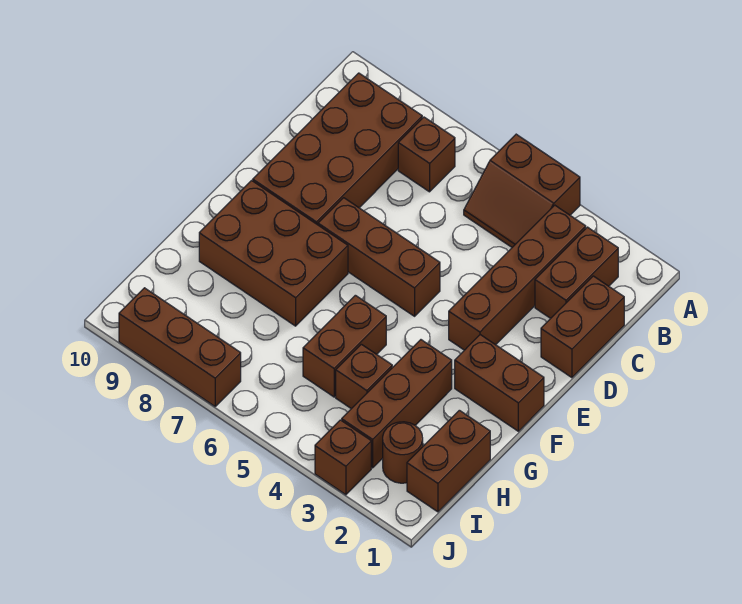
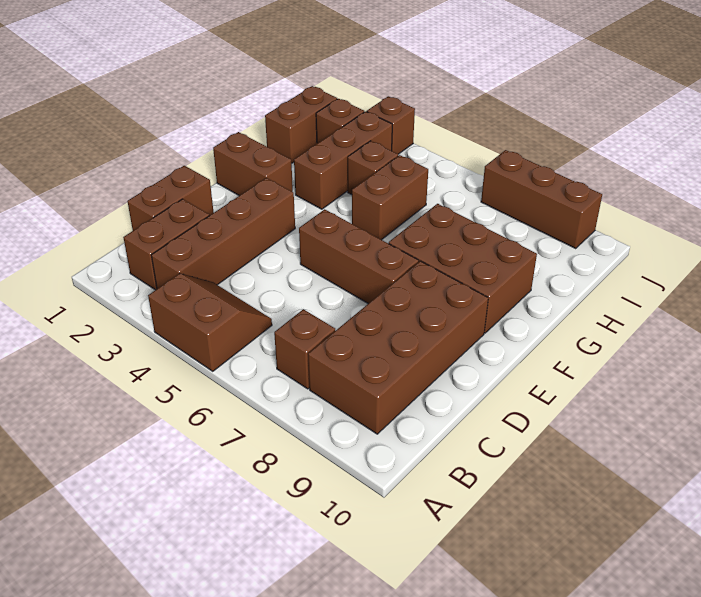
brown 1x1 round brick [383,422,423,483] -> brown 1x1 brick [316,99,364,144]

